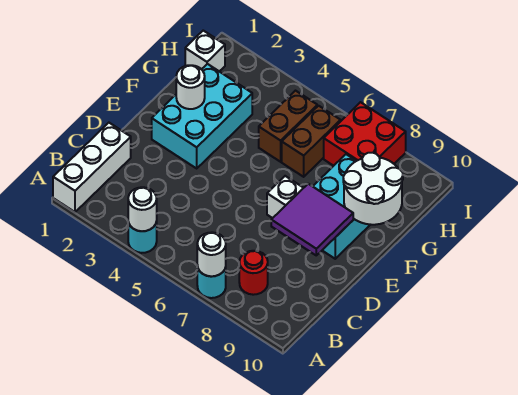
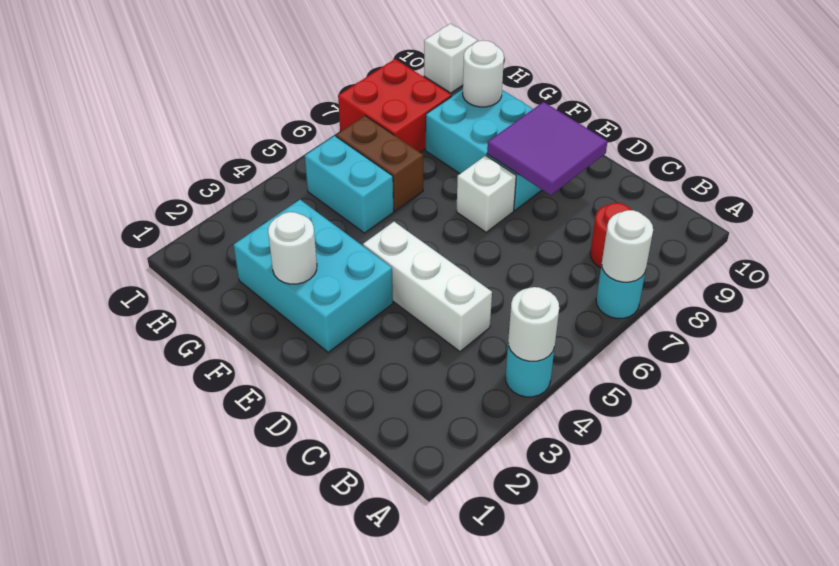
white 1x3 brick [53,123,131,212] -> white 1x3 brick moved to [363,222,492,352]
white 2x2 round brick [343,153,403,225] -> white 1x1 round brick [463,40,504,107]
brown 1x2 brick [259,91,317,162] -> cyan 1x2 brick [305,136,394,233]
white 1x1 brick [185,31,225,71] -> white 1x1 brick moved to [424,24,477,93]

